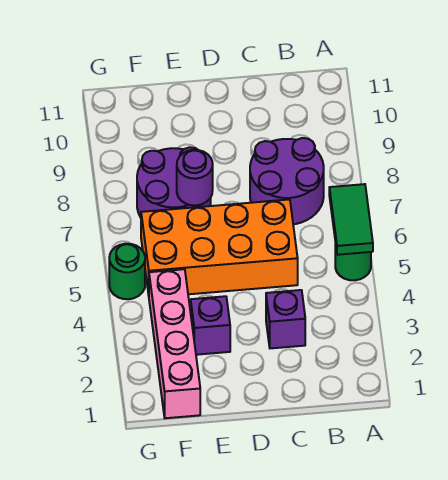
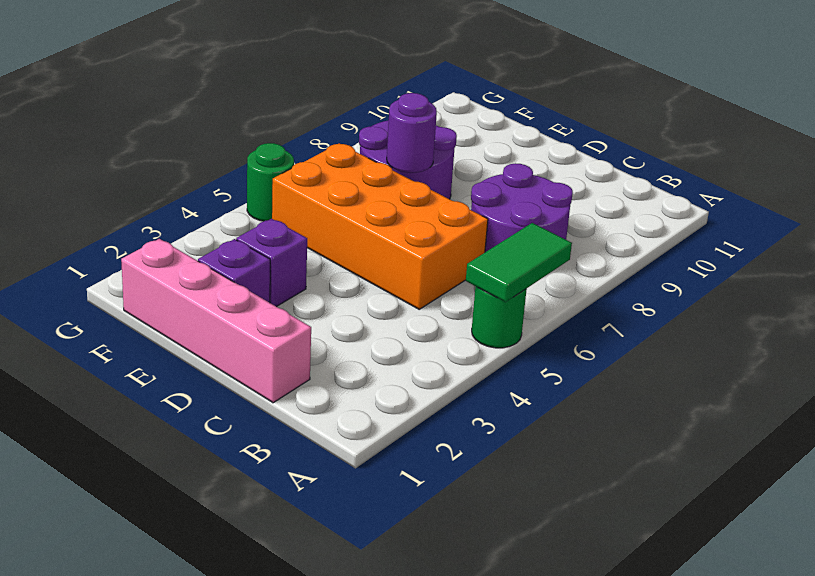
purple 1x1 brick [266,290,305,348] -> purple 1x1 brick moved to [198,239,270,303]
pink 1x4 brick [149,269,200,418] -> pink 1x4 brick turned to [121,239,311,403]

